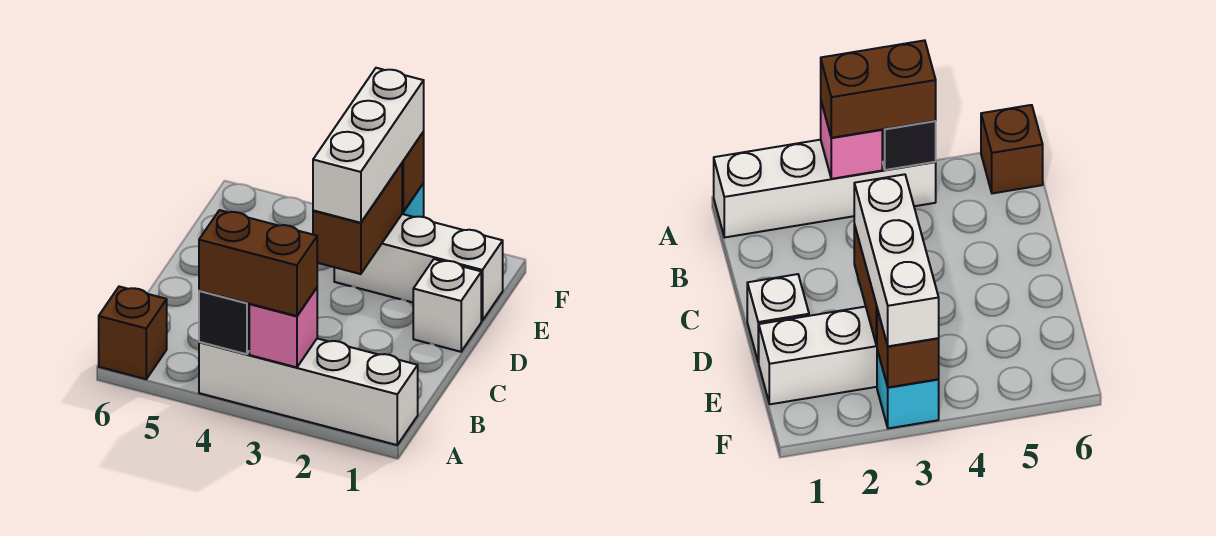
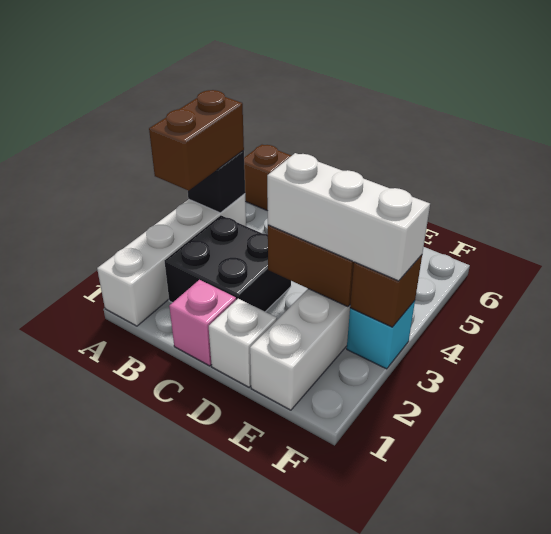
pink 1x1 brick [249,288,317,367] -> pink 1x1 brick moved to [169,280,236,366]
none -> black 2x2 brick [165,215,291,312]

